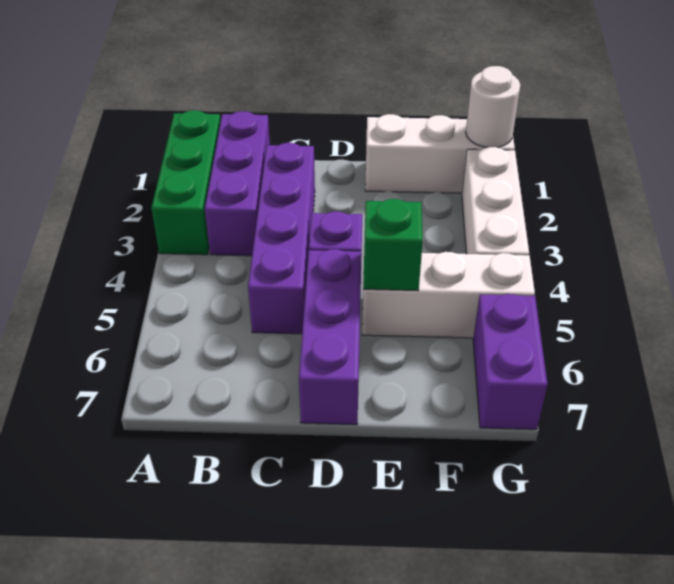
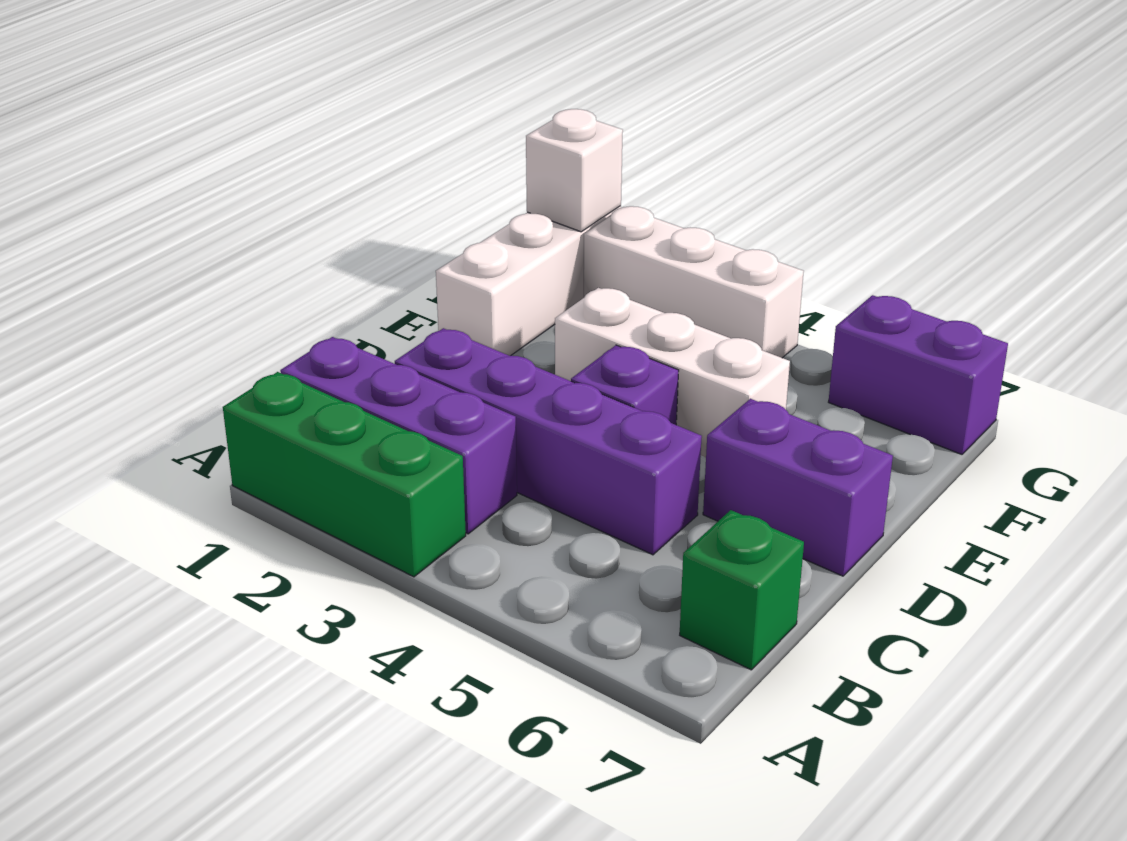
purple 1x3 brick [299,249,362,425] -> purple 1x2 brick [703,399,893,576]
white 1x3 brick [362,252,535,338] -> white 1x3 brick turned to [555,288,790,458]
green 1x1 brick [363,199,423,291] -> green 1x1 brick moved to [680,510,804,670]
white 1x1 round brick [466,66,520,147] -> white 1x1 brick [526,109,623,232]

